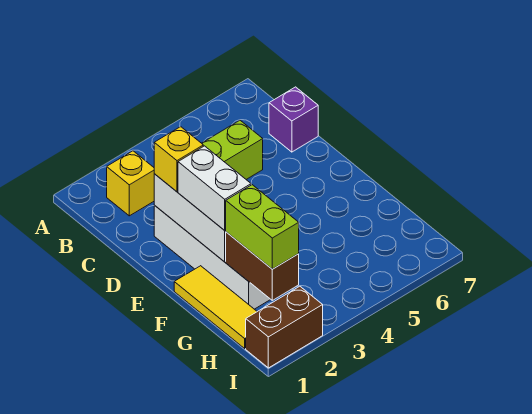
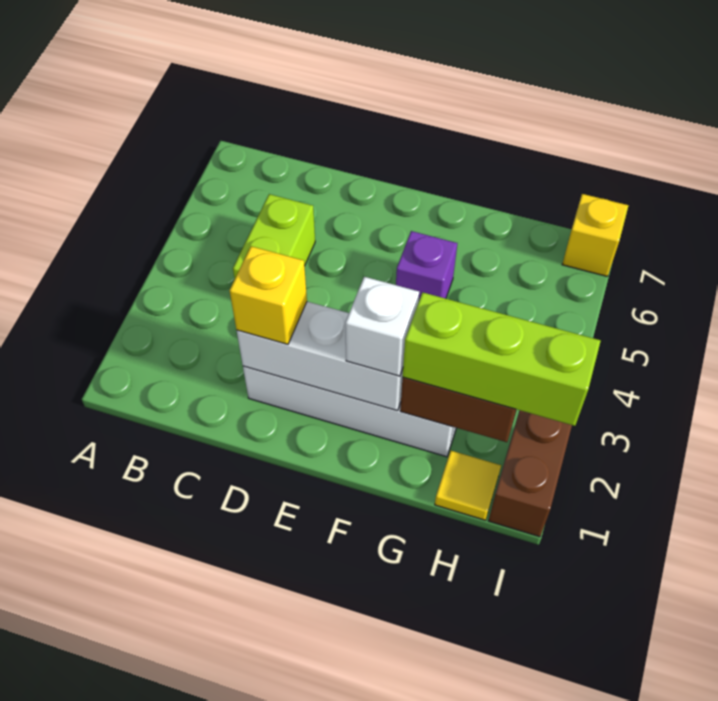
yellow 1x1 brick [107,151,154,216] -> yellow 1x1 brick moved to [562,194,628,276]
purple 1x1 brick [269,87,318,152] -> purple 1x1 brick moved to [396,231,457,300]
white 1x2 brick [178,146,251,230] -> white 1x1 brick [345,277,419,376]
yellow 1x3 tile [174,266,257,348] -> yellow 1x1 tile [435,451,501,520]
lime 1x2 brick [226,185,299,269] -> lime 1x3 brick [403,292,601,426]

